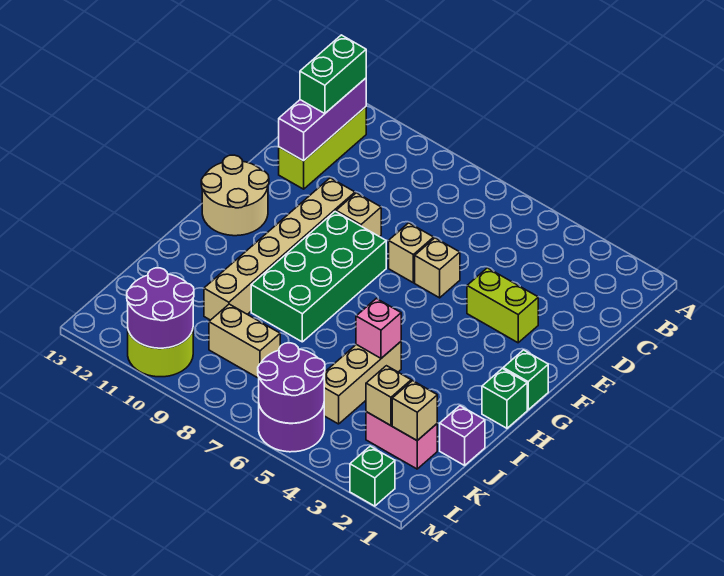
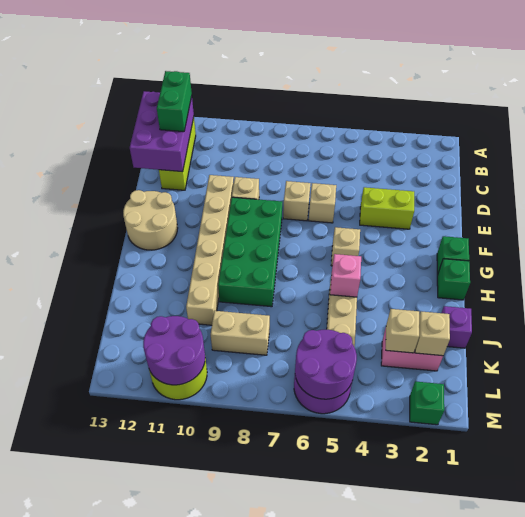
purple 1x3 brick [279,78,366,161] -> purple 2x3 brick [130,91,194,172]
none -> tan 1x1 brick [331,227,360,266]

